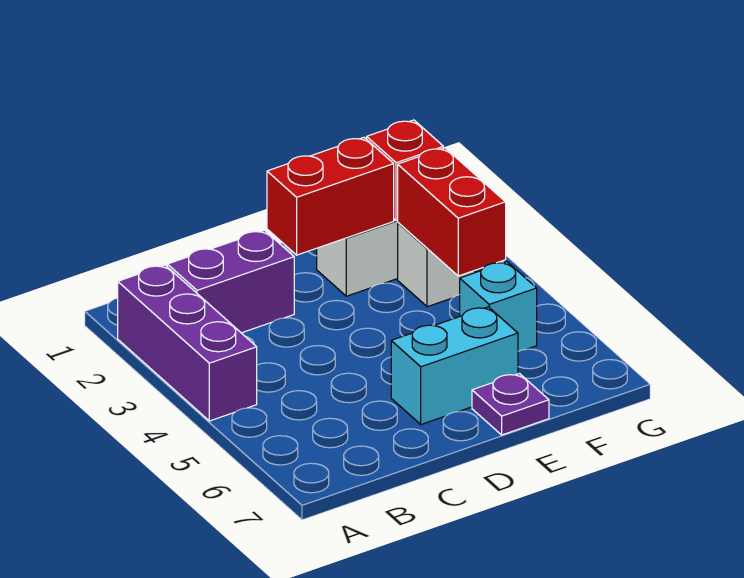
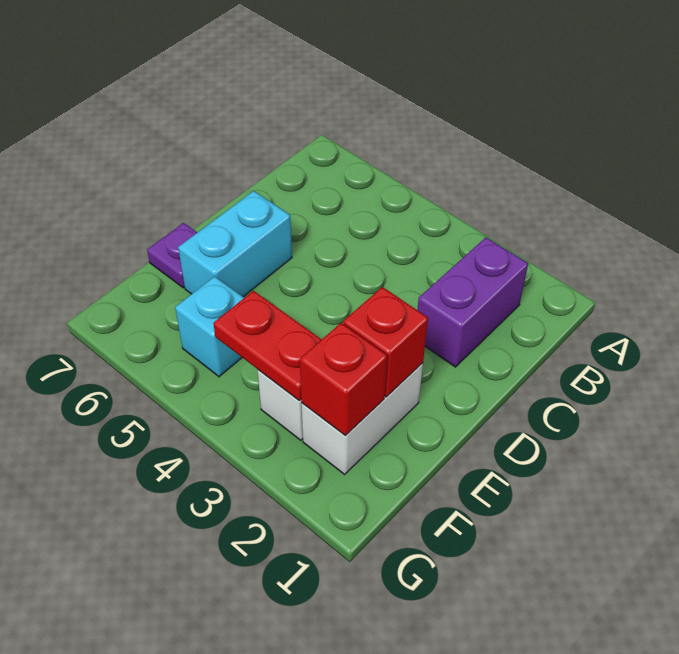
purple 1x3 brick [118,265,257,421] -> none
red 1x2 brick [267,137,394,255] -> red 1x1 brick [343,287,428,397]
red 1x2 brick [398,148,506,276] -> red 1x2 plate [213,291,322,401]

